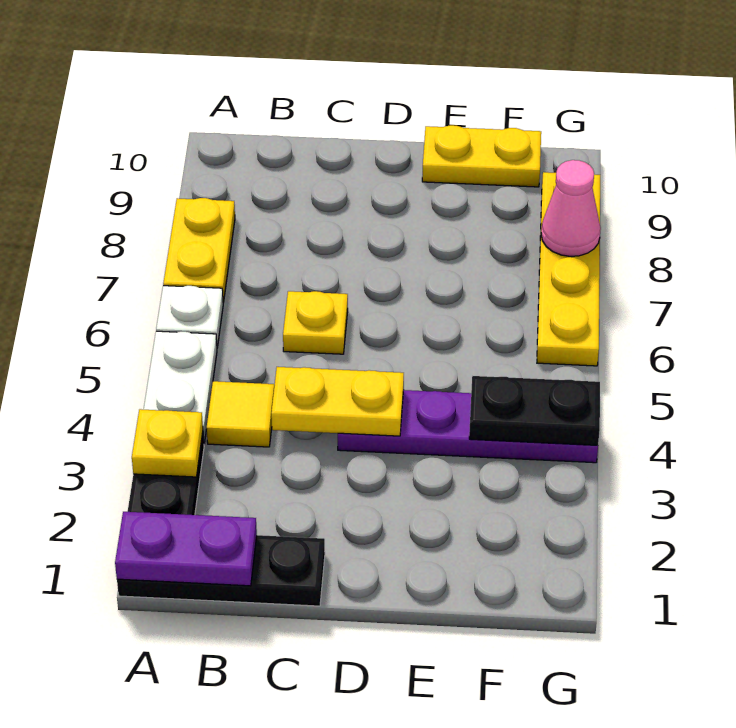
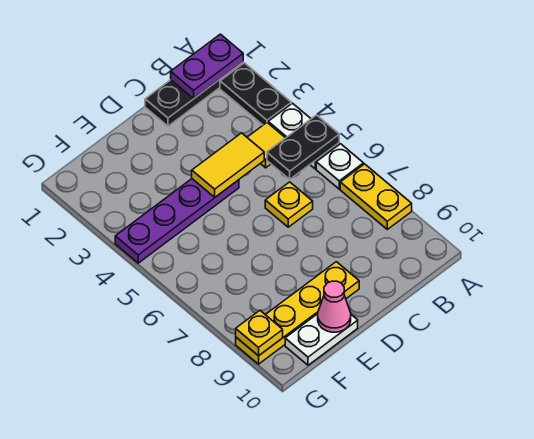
yellow 1x1 plate [132,409,203,477] -> yellow 1x1 plate moved to [236,310,283,356]
yellow 1x2 plate [271,367,404,436] -> yellow 1x2 tile [192,133,264,197]
yellow 1x2 plate [422,125,541,187] -> white 1x2 plate [285,314,358,365]
black 1x2 plate [469,376,600,445] -> black 1x2 plate moved to [267,115,339,179]
yellow 1x4 plate [537,172,600,366] -> yellow 1x4 plate turned to [236,262,359,364]
pink 1x1 cone [541,160,601,256] -> pink 1x1 cone moved to [318,281,351,332]

